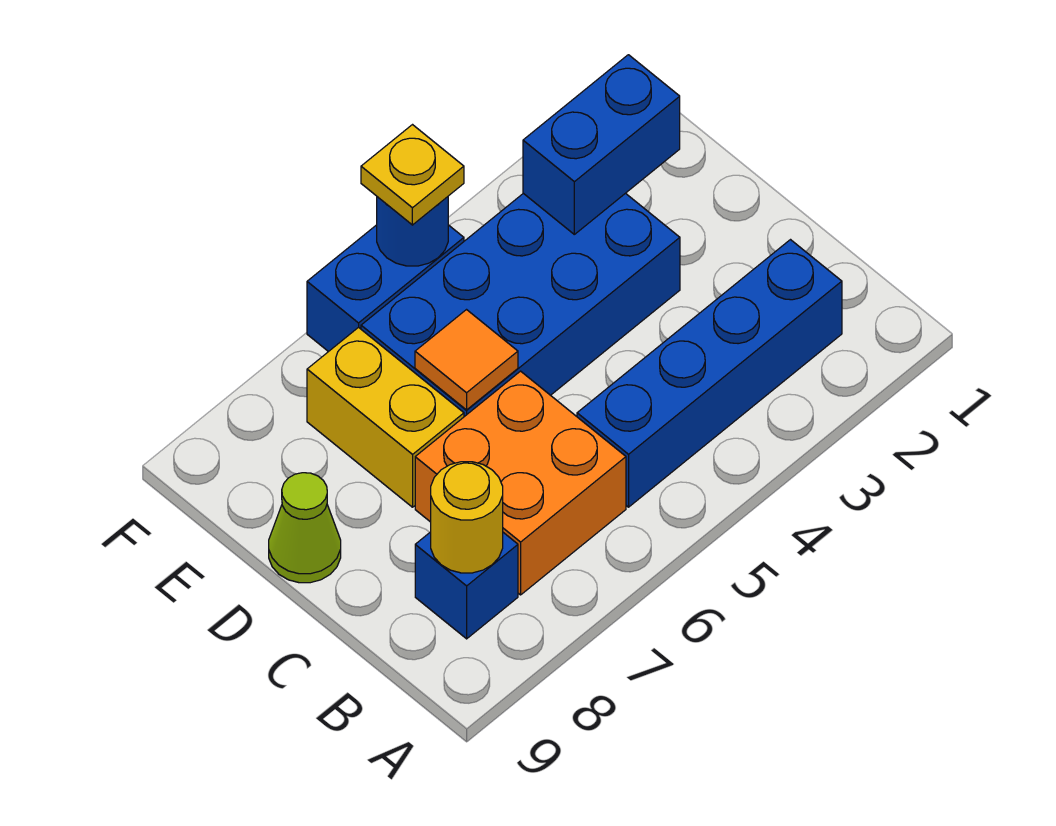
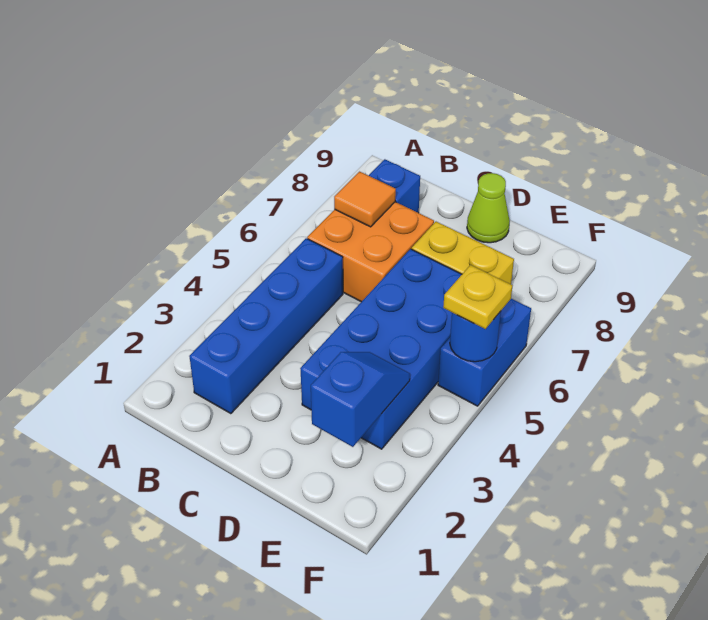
yellow 1x1 round brick [431,462,503,573] -> none
orange 1x1 tile [415,310,518,410] -> orange 1x1 tile moved to [334,172,396,227]
blue 1x2 brick [523,55,680,234] -> blue 1x2 slope [311,352,410,447]

